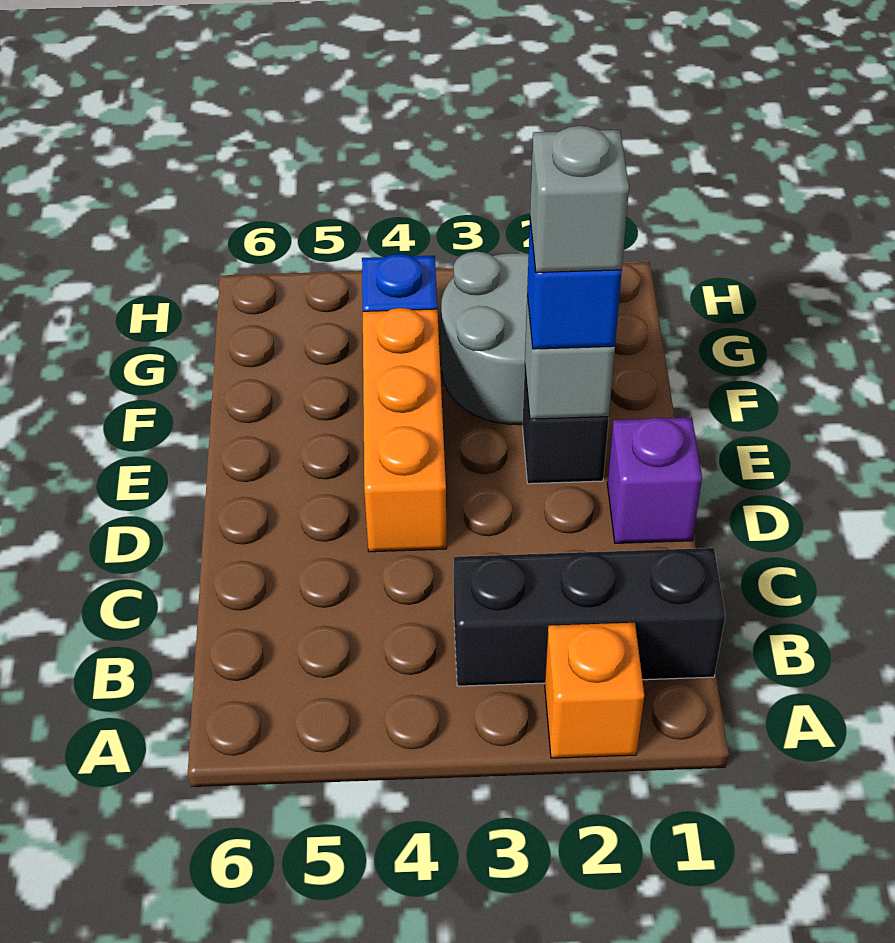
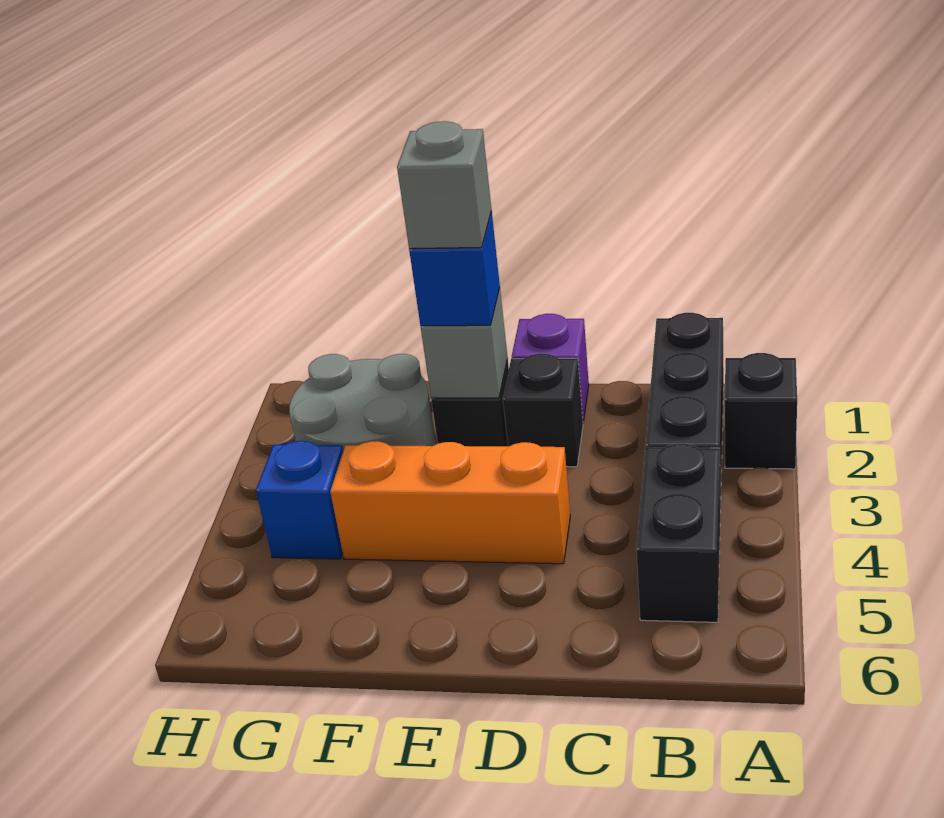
orange 1x1 brick [545,623,644,758] -> black 1x1 brick [725,353,797,469]
none -> black 1x2 brick [636,444,720,622]
none -> black 1x1 brick [503,354,583,467]

